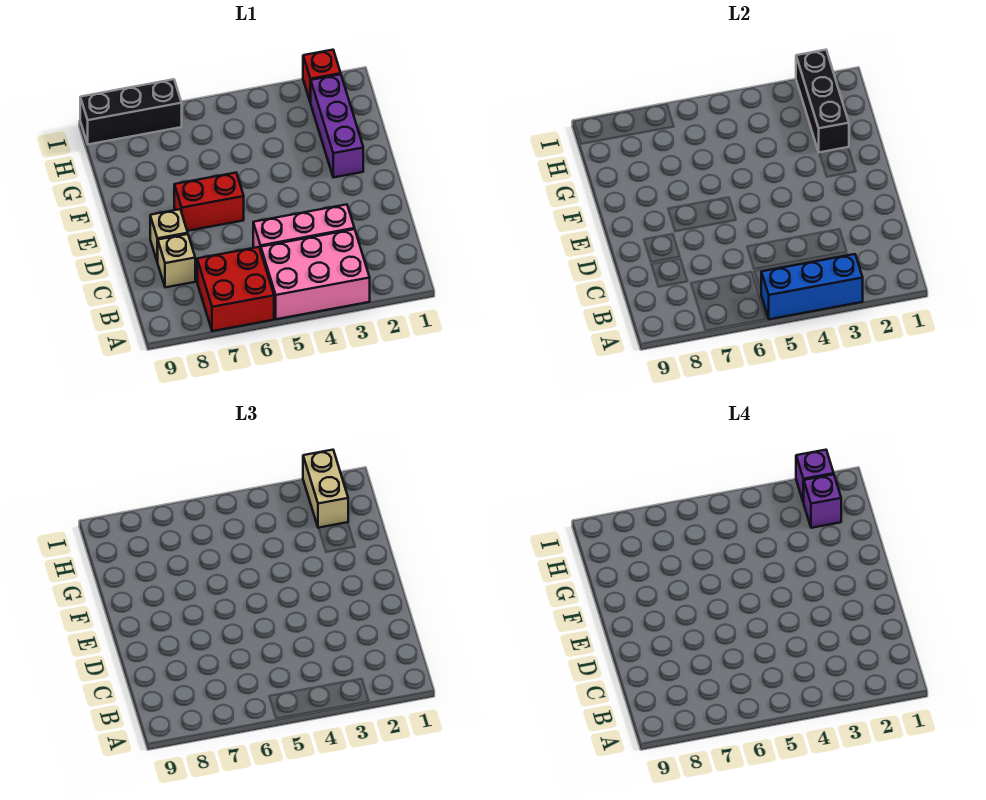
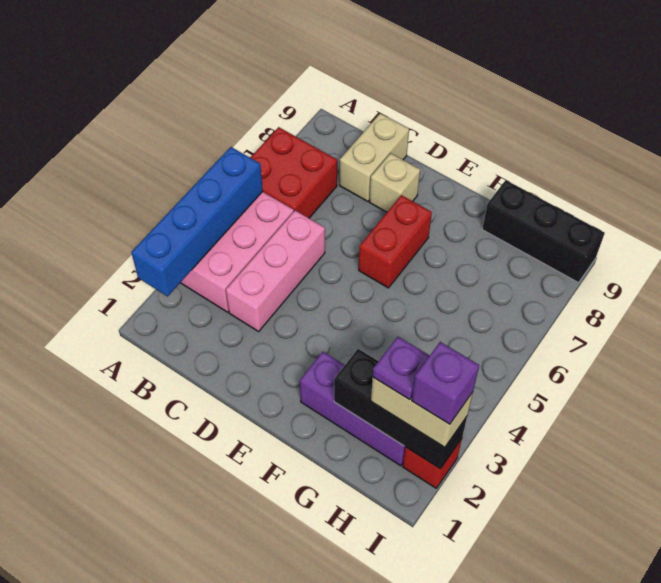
blue 1x3 brick [761,254,863,319] -> blue 1x4 brick [131,147,263,296]
tan 1x1 brick [158,234,195,287] -> tan 1x2 brick [340,113,409,201]
purple 1x1 brick [804,474,841,528] -> purple 1x1 plate [373,337,430,400]
black 1x3 brick [80,79,182,144] -> black 1x3 brick turned to [482,180,605,283]

